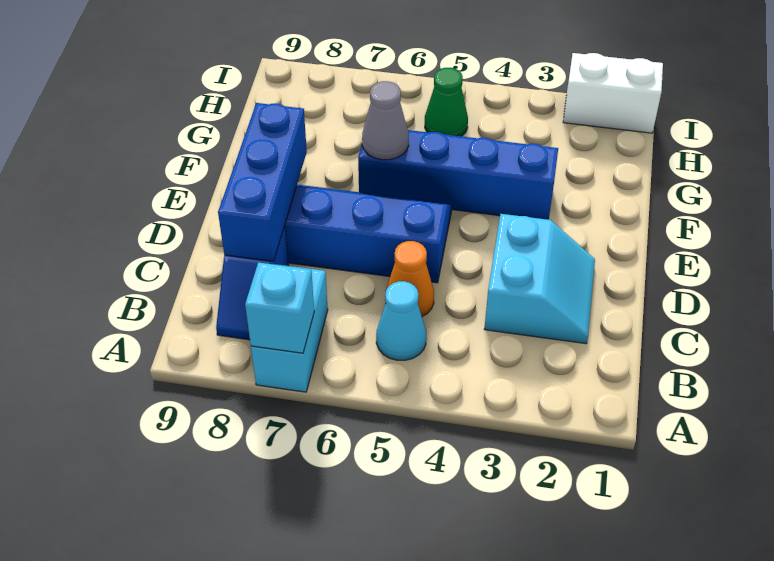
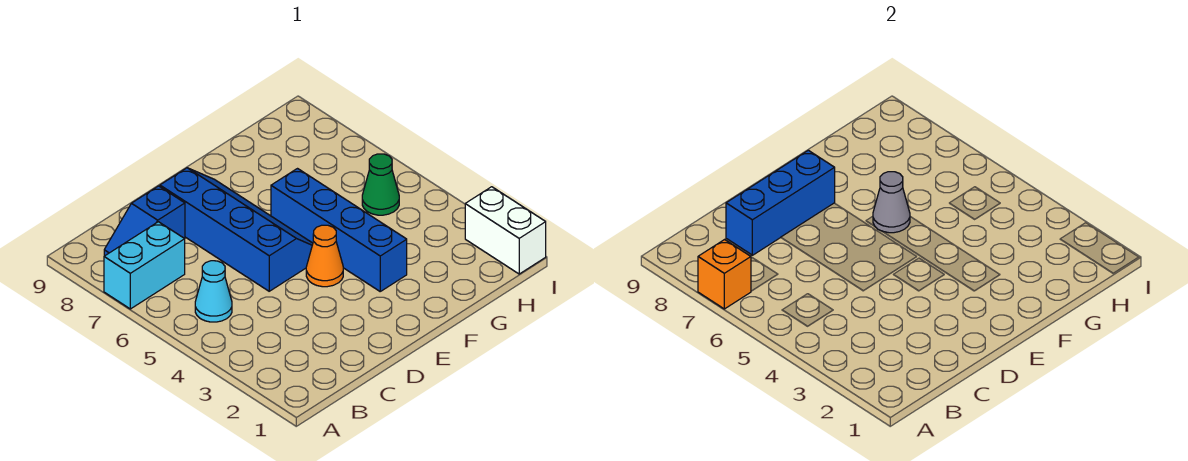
cyan 1x1 brick [245,262,314,353] -> orange 1x1 brick [698,240,751,309]
cyan 2x2 slope [484,214,595,344] -> none
orange 1x1 cone [386,241,434,316] -> orange 1x1 cone moved to [306,225,343,287]

